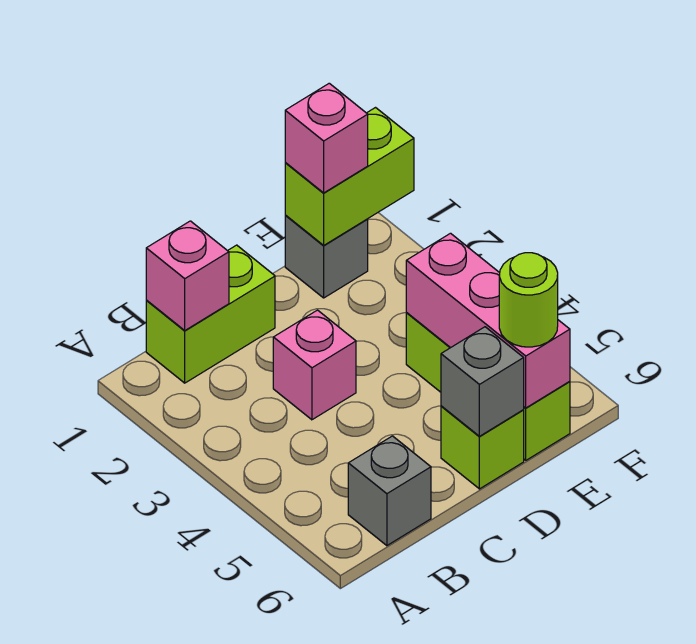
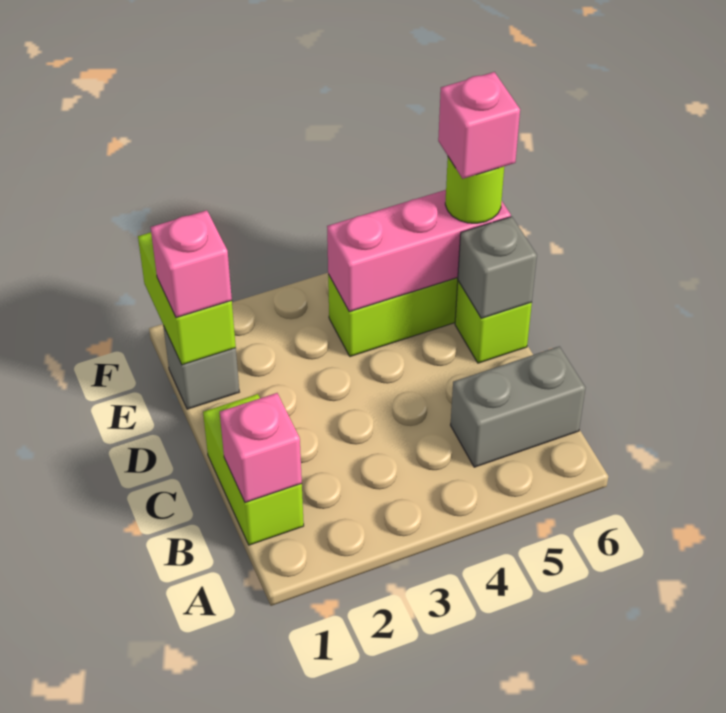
grey 1x1 brick [348,436,431,546] -> grey 1x2 brick [451,346,585,467]
pink 1x1 brick [273,310,356,420] -> pink 1x1 brick moved to [438,72,520,179]

